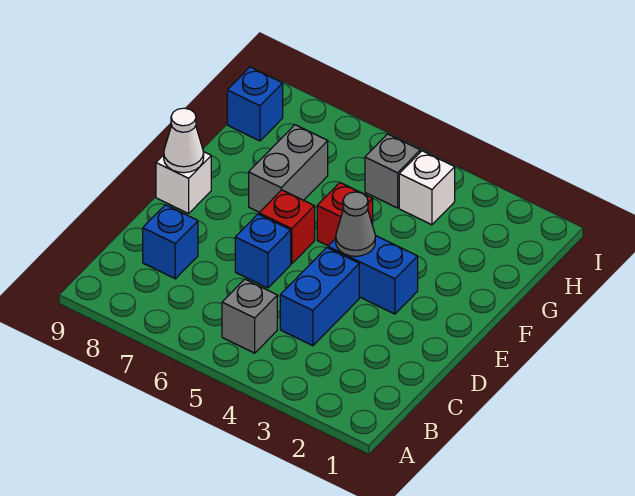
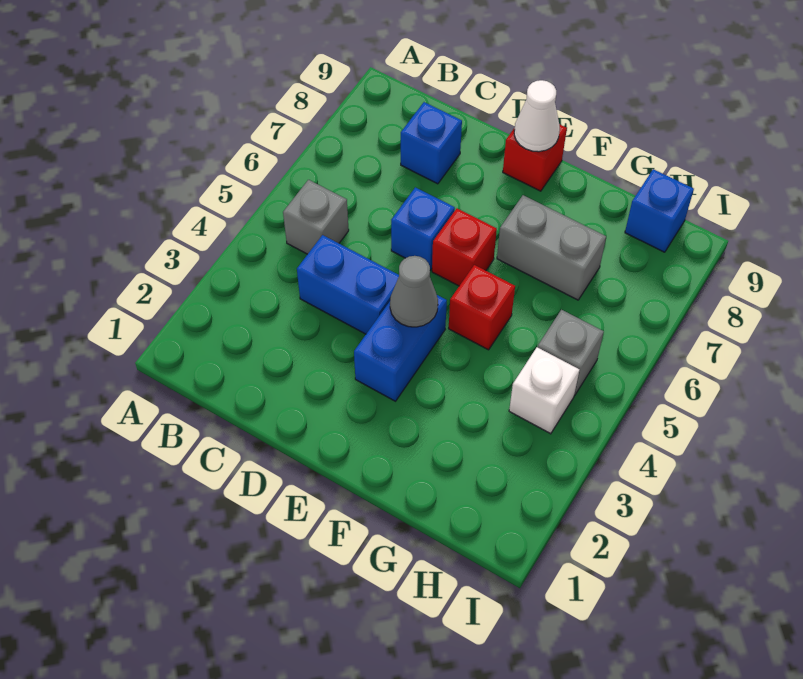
white 1x1 brick [156,152,211,214] -> red 1x1 brick [503,124,567,191]

